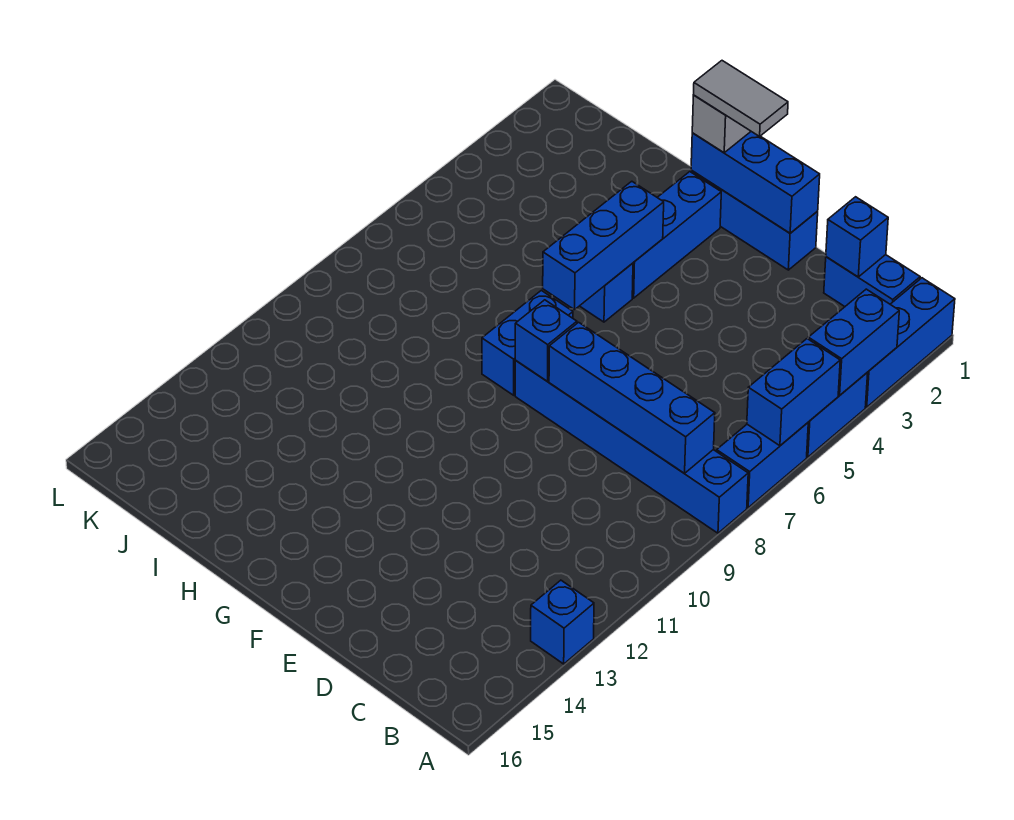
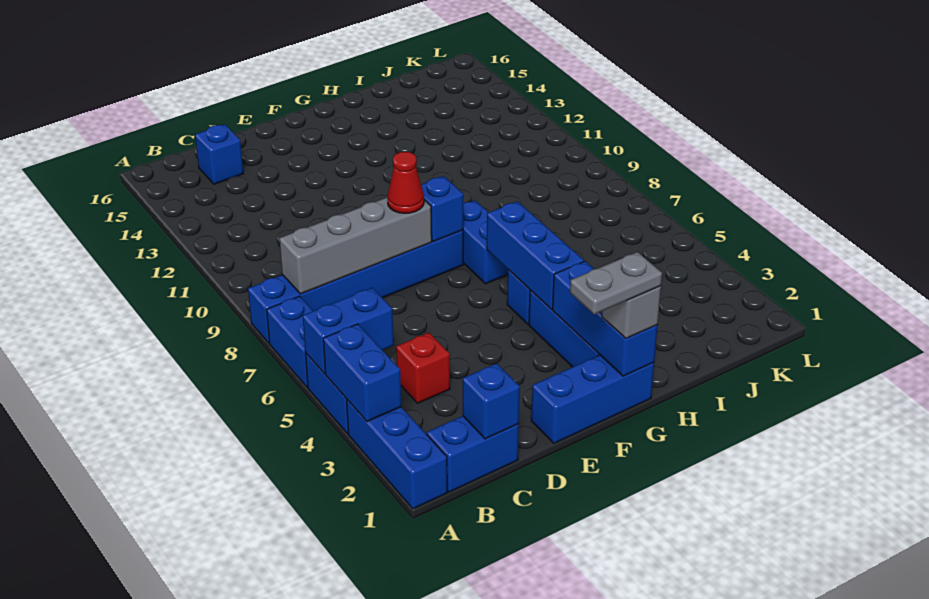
blue 1x2 brick [747,339,840,446] -> blue 1x2 brick turned to [303,288,394,374]
blue 1x1 brick [531,580,594,664] -> blue 1x1 brick moved to [195,124,243,184]
blue 1x4 brick [549,322,715,473] -> grey 1x4 brick [279,198,432,294]
none -> red 1x1 brick [396,333,450,403]
blue 1x3 brick [691,132,820,233] -> blue 1x3 brick turned to [553,261,658,376]
none -> red 1x1 cone [387,152,424,213]
grey 1x2 tile [694,61,788,136] -> grey 1x2 plate [570,252,662,314]

